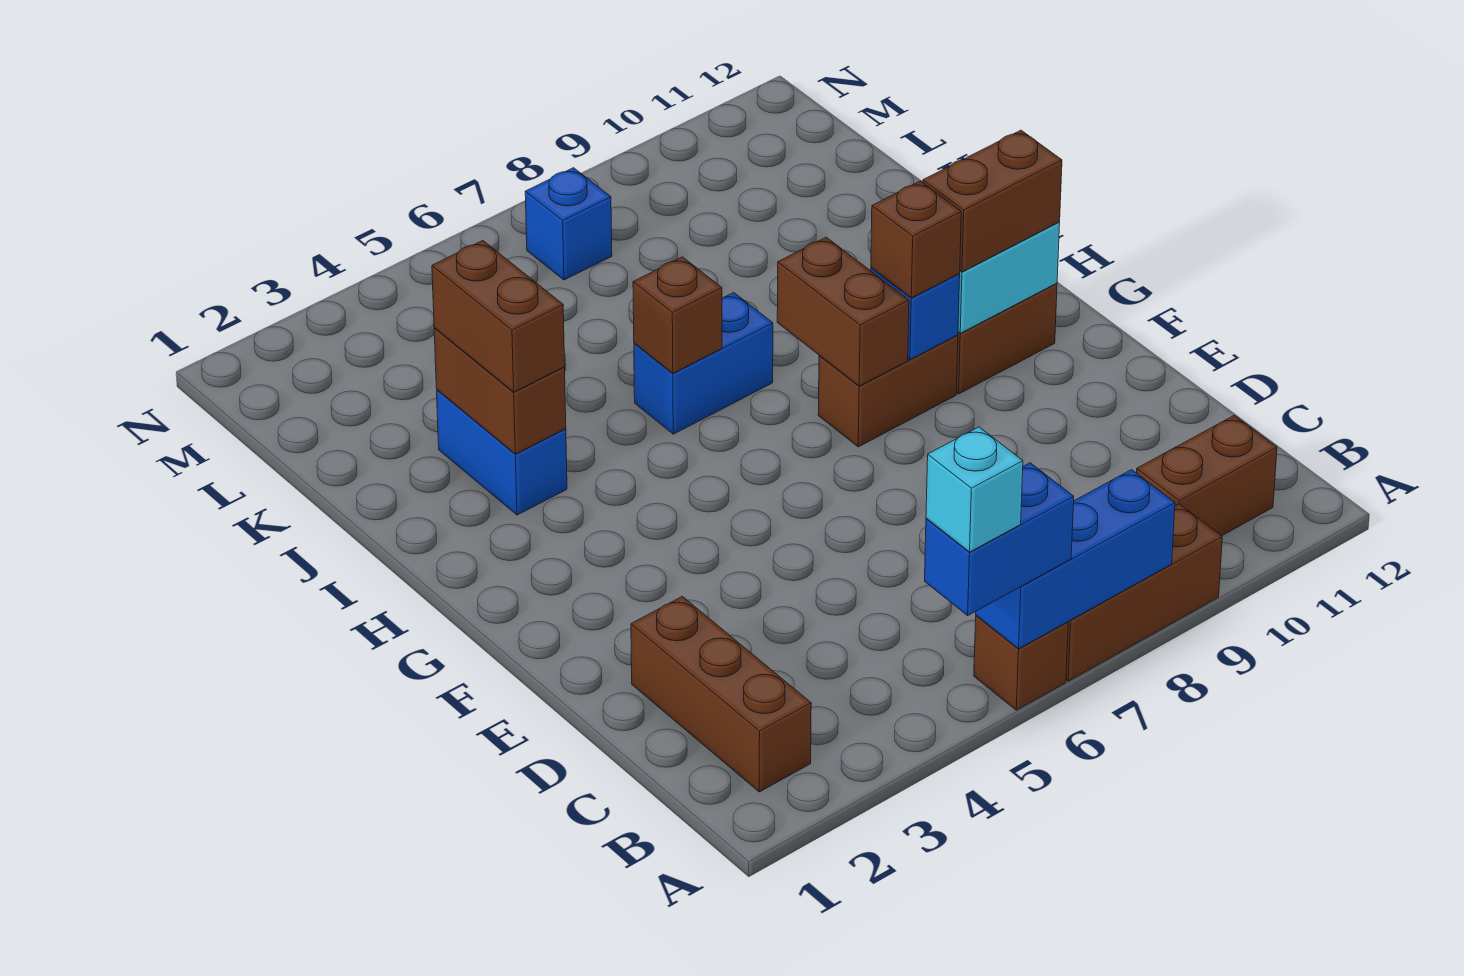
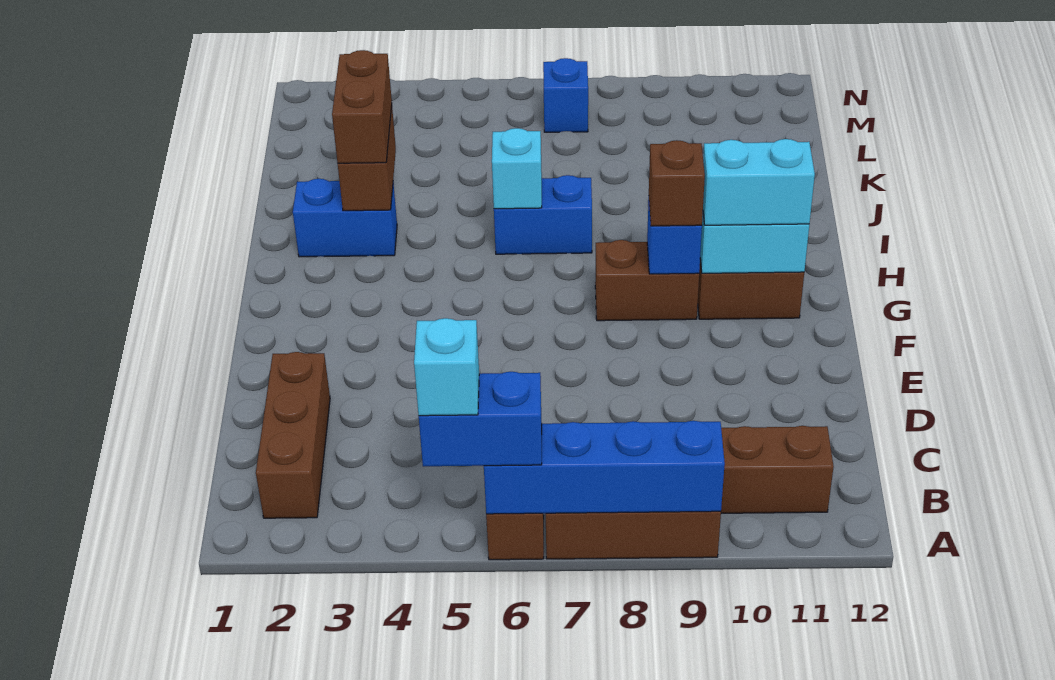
blue 1x3 brick [976,470,1175,649] -> blue 1x4 brick [484,421,725,514]
brown 1x2 brick [777,237,909,386] -> none
brown 1x2 brick [923,130,1062,272] -> cyan 1x2 brick [703,139,815,225]
blue 1x2 brick [437,390,567,515] -> blue 1x2 brick turned to [293,179,397,257]
brown 1x1 brick [633,257,722,373] -> cyan 1x1 brick [492,128,542,209]

